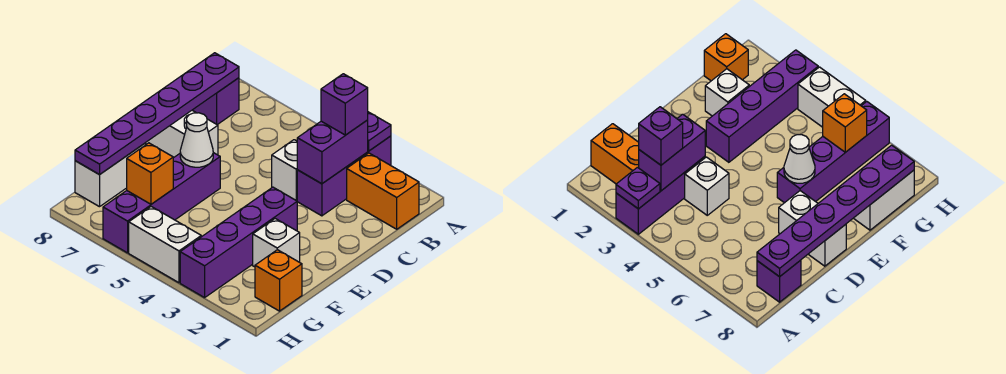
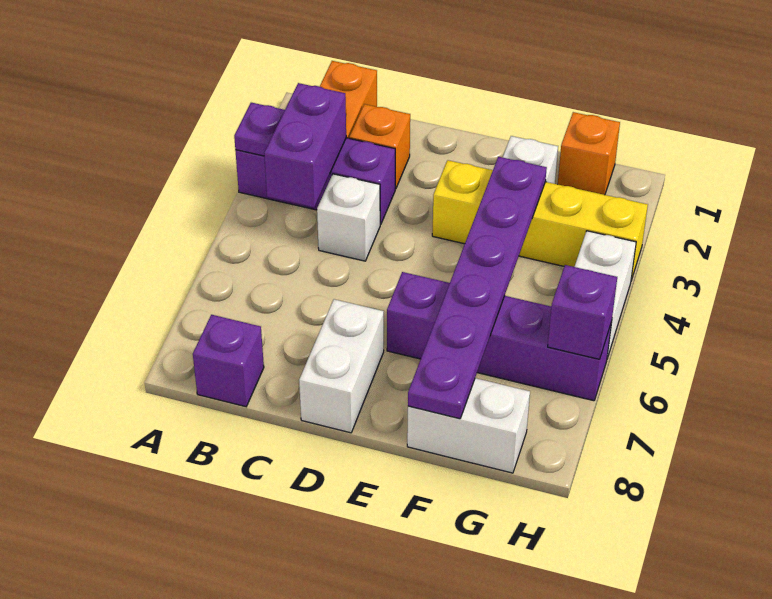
purple 1x2 brick [297,120,368,184] -> purple 1x2 brick turned to [264,83,346,207]
purple 1x1 brick [321,74,368,135] -> purple 1x1 brick moved to [548,265,617,359]
purple 1x6 plate [75,53,239,175] -> purple 1x6 plate turned to [408,157,547,419]
purple 1x4 brick [180,187,297,298] -> yellow 1x4 brick [432,160,648,280]
white 1x1 cone [180,113,213,167] -> none
orange 1x1 brick [127,143,173,204] -> orange 1x1 brick moved to [349,104,410,189]

